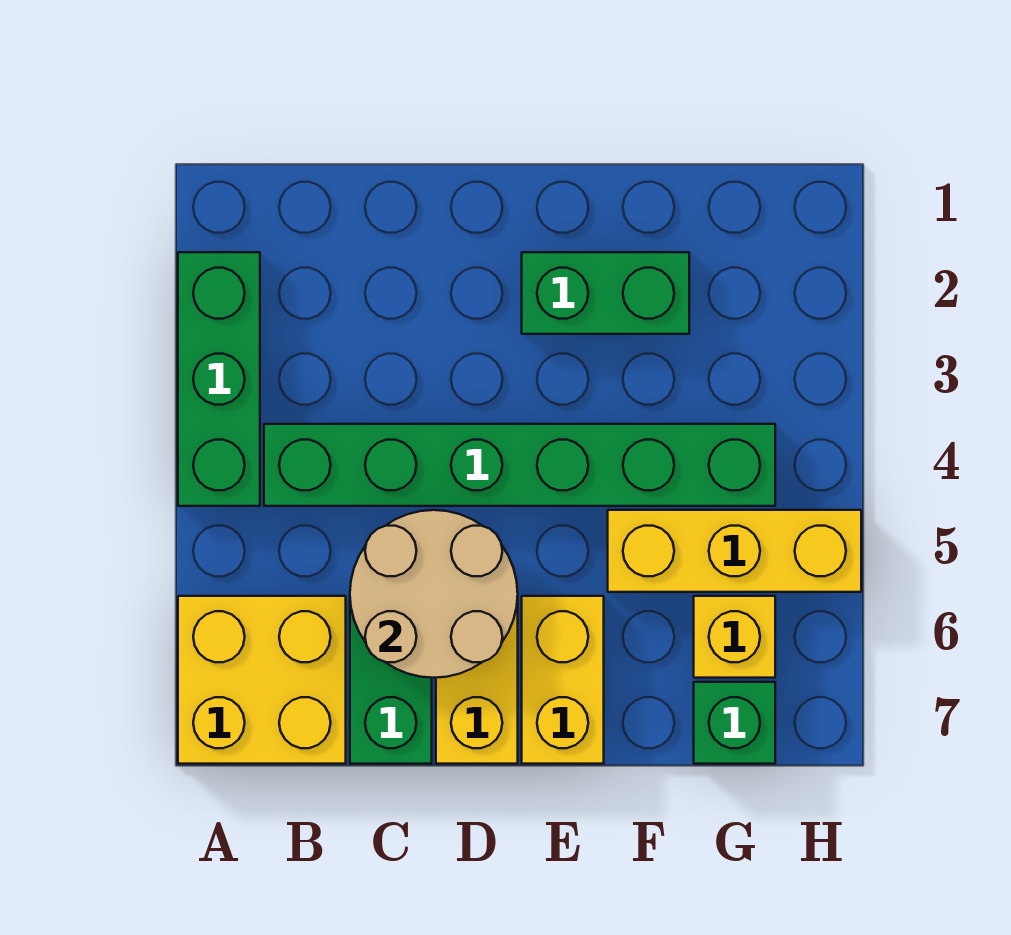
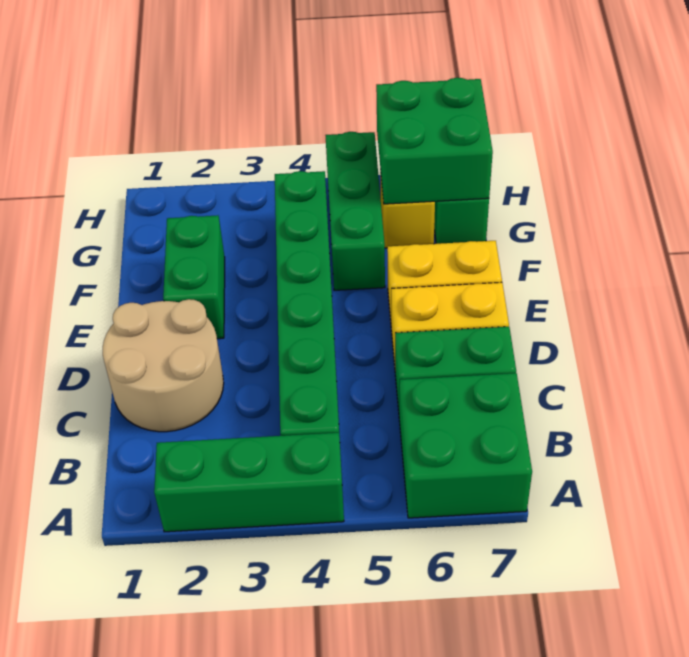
yellow 2x2 brick [178,596,346,764] -> green 2x2 brick [399,373,532,518]
tan 2x2 round brick [350,510,518,678] -> tan 2x2 round brick moved to [103,299,224,432]
yellow 1x3 brick [608,510,861,592] -> green 1x3 brick [325,132,385,290]
none -> green 2x2 brick [376,78,493,204]

